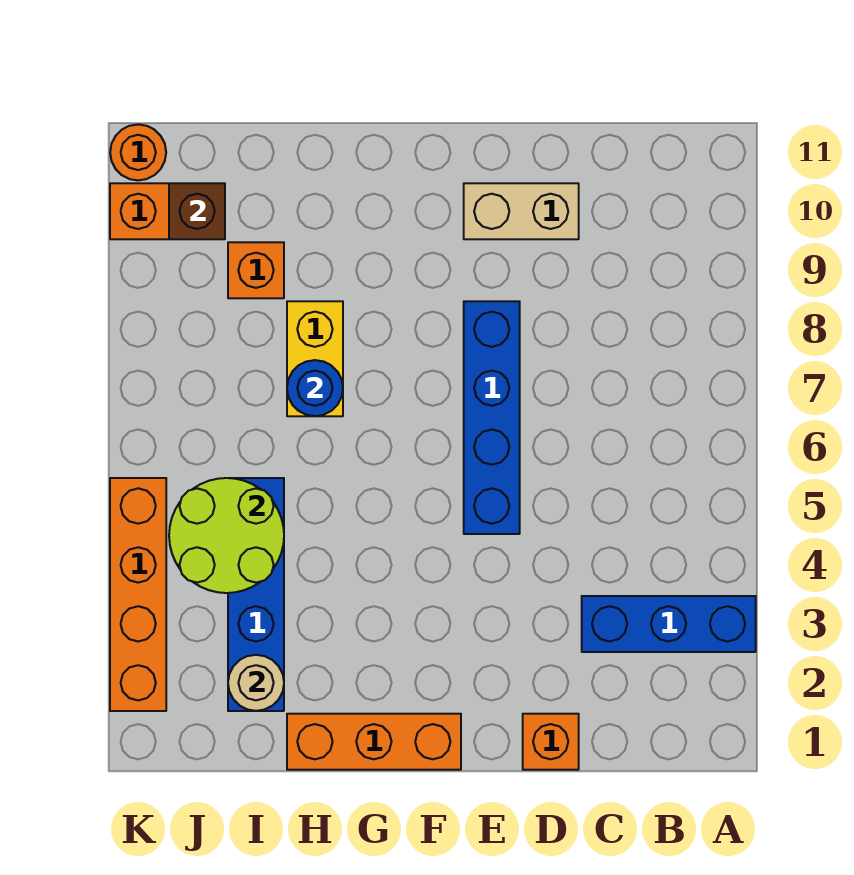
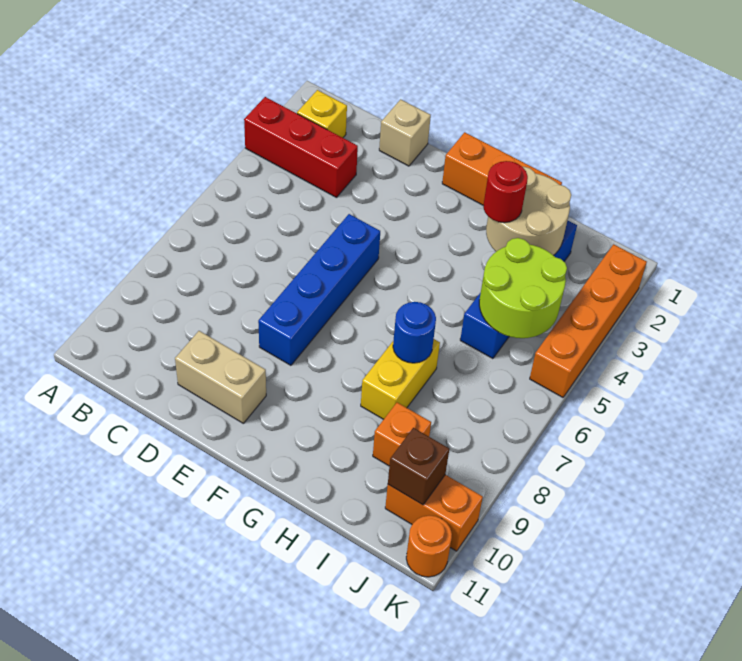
blue 1x3 brick [582,596,756,652] -> red 1x3 brick [244,97,358,198]
none -> yellow 1x1 brick [297,90,347,138]
orange 1x1 brick [523,714,579,770] -> tan 1x1 brick [379,99,431,166]
none -> red 1x1 round brick [483,161,528,223]
tan 1x1 round brick [228,655,284,711] -> tan 2x2 round brick [486,167,571,255]

